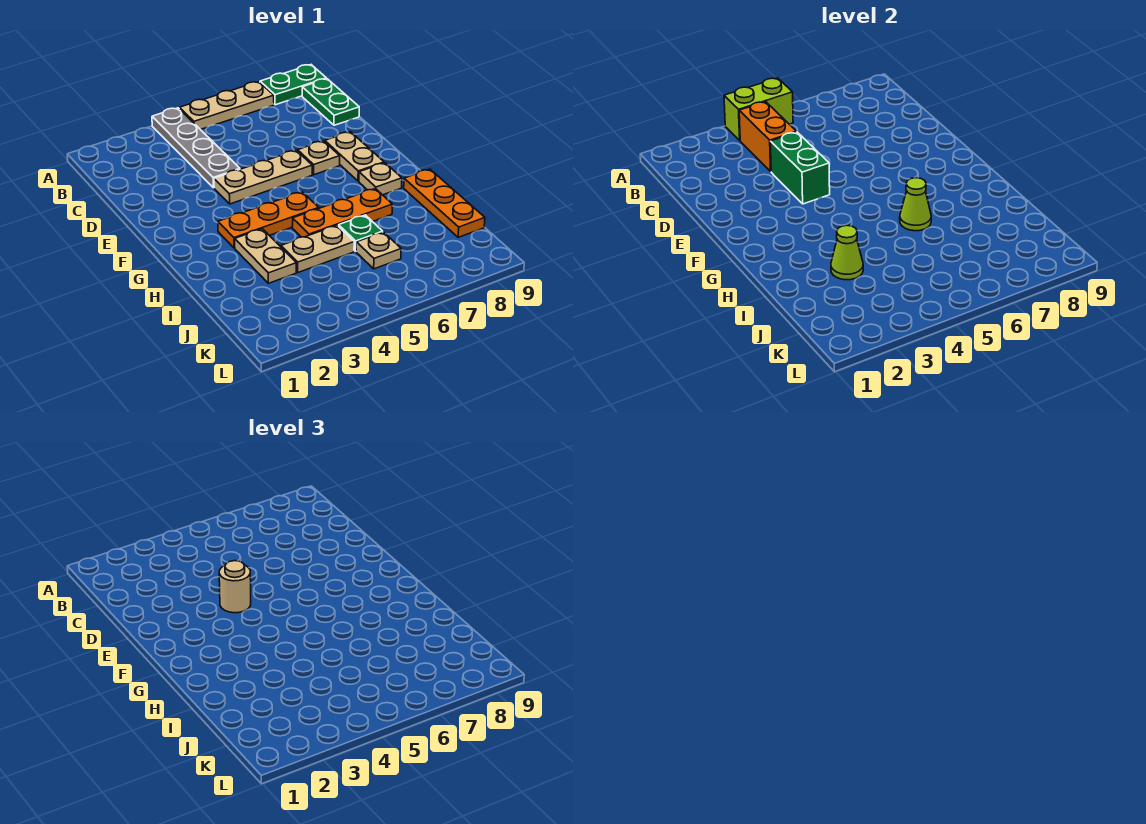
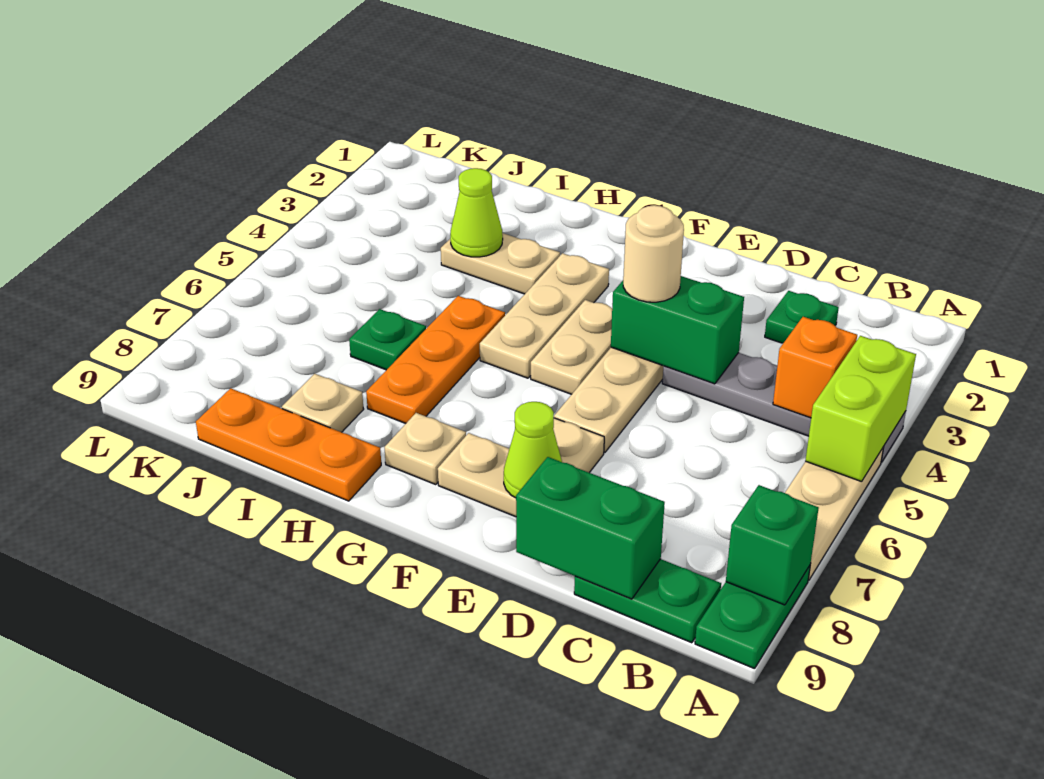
none -> green 1x1 brick [726,485,819,605]
orange 1x2 brick [739,102,797,171] -> orange 1x1 brick [773,317,857,418]
none -> green 1x1 plate [765,291,839,343]
none -> green 1x2 brick [516,457,665,599]
orange 1x3 plate [218,192,319,248] -> tan 1x3 plate [480,253,609,378]
lime 1x1 cone [900,178,931,231] -> lime 1x1 cone moved to [504,402,562,498]
tan 1x2 plate [281,225,354,272] -> tan 1x2 plate moved to [531,300,612,394]
tan 1x1 plate [356,232,401,269] -> tan 1x1 plate moved to [282,374,364,432]

